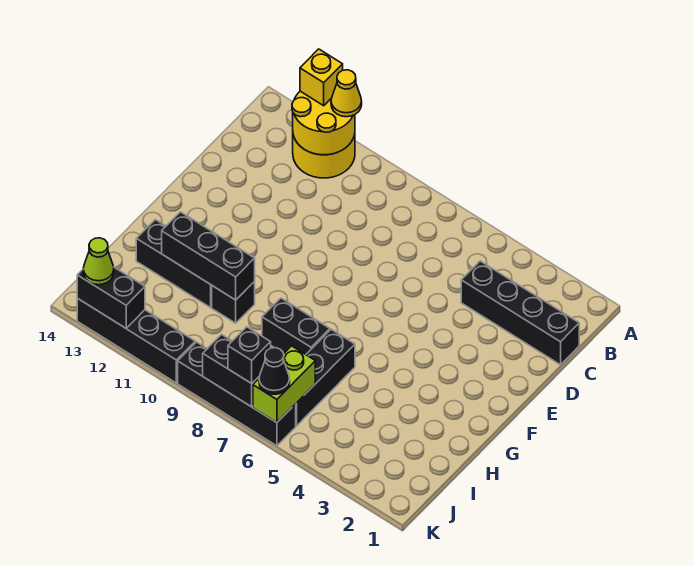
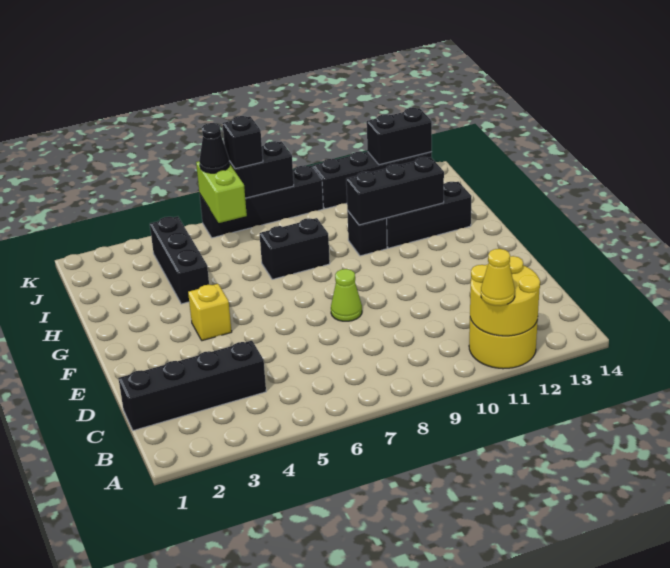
yellow 1x1 brick [300,49,343,106] -> yellow 1x1 brick moved to [188,284,232,341]
black 1x3 brick [296,329,355,426] -> black 1x3 brick moved to [150,216,209,304]
lime 1x1 cone [83,238,114,285] -> lime 1x1 cone moved to [331,269,362,321]

